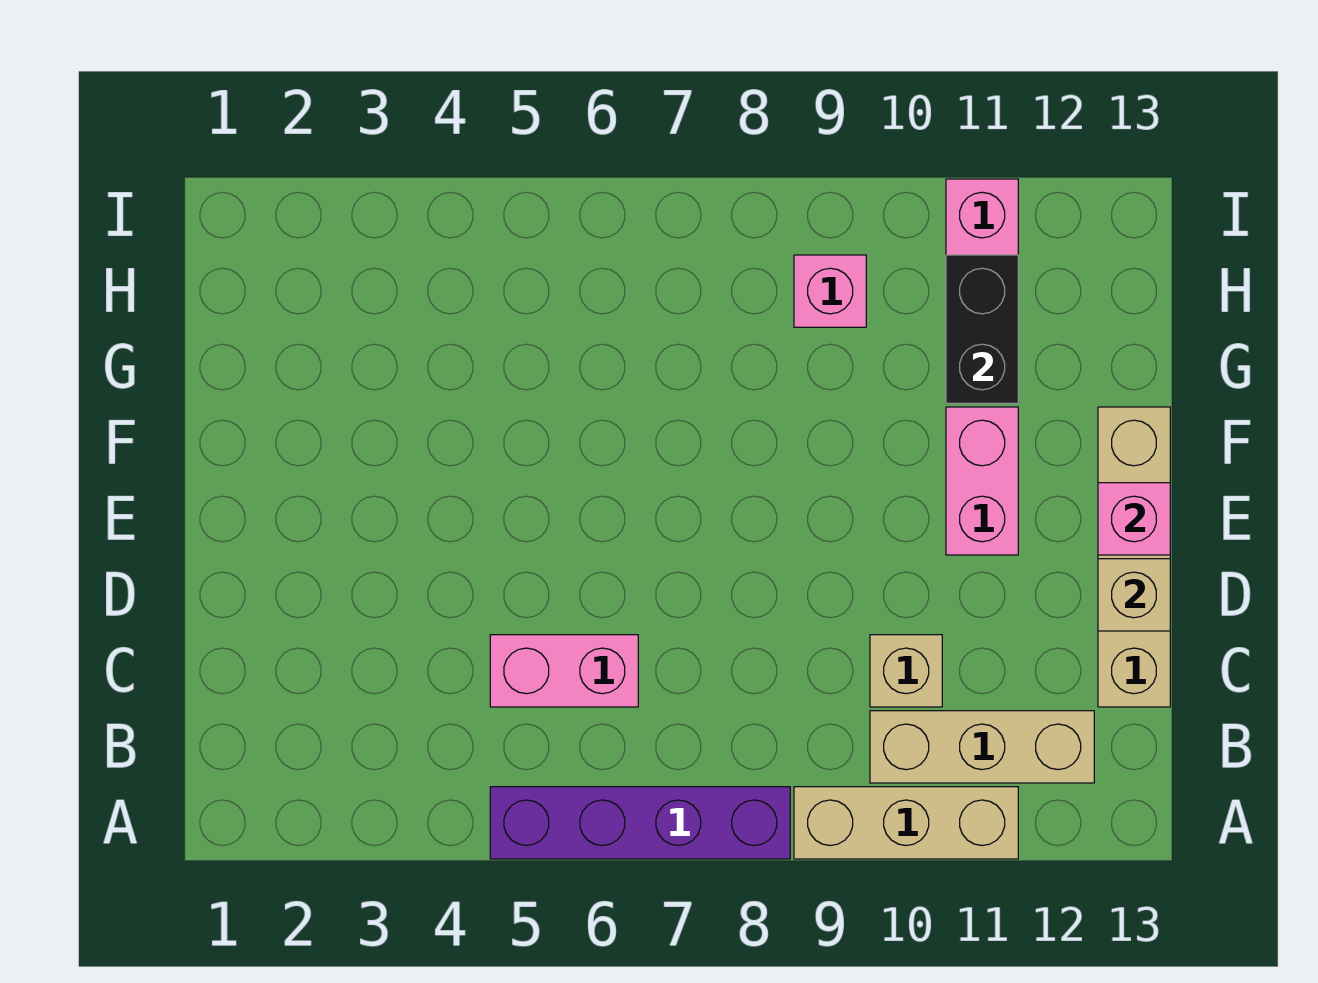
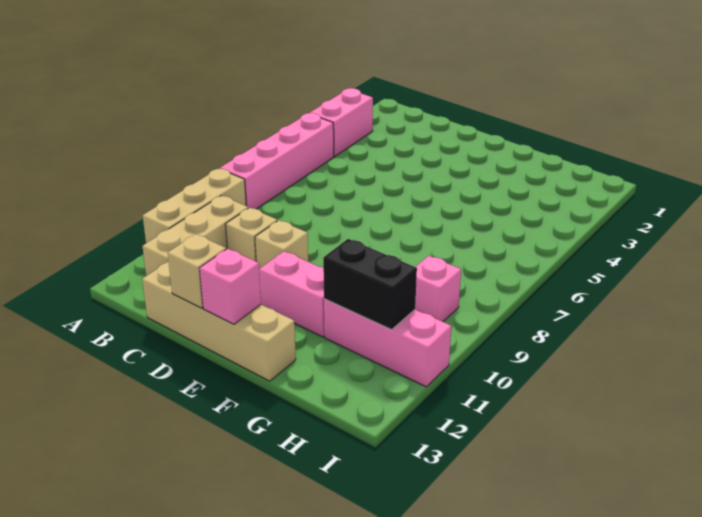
purple 1x4 brick [490,787,790,859] -> pink 1x4 brick [220,113,334,209]
pink 1x2 brick [490,635,638,707] -> pink 1x2 brick moved to [310,88,373,156]
none -> tan 1x1 brick [255,220,308,275]

